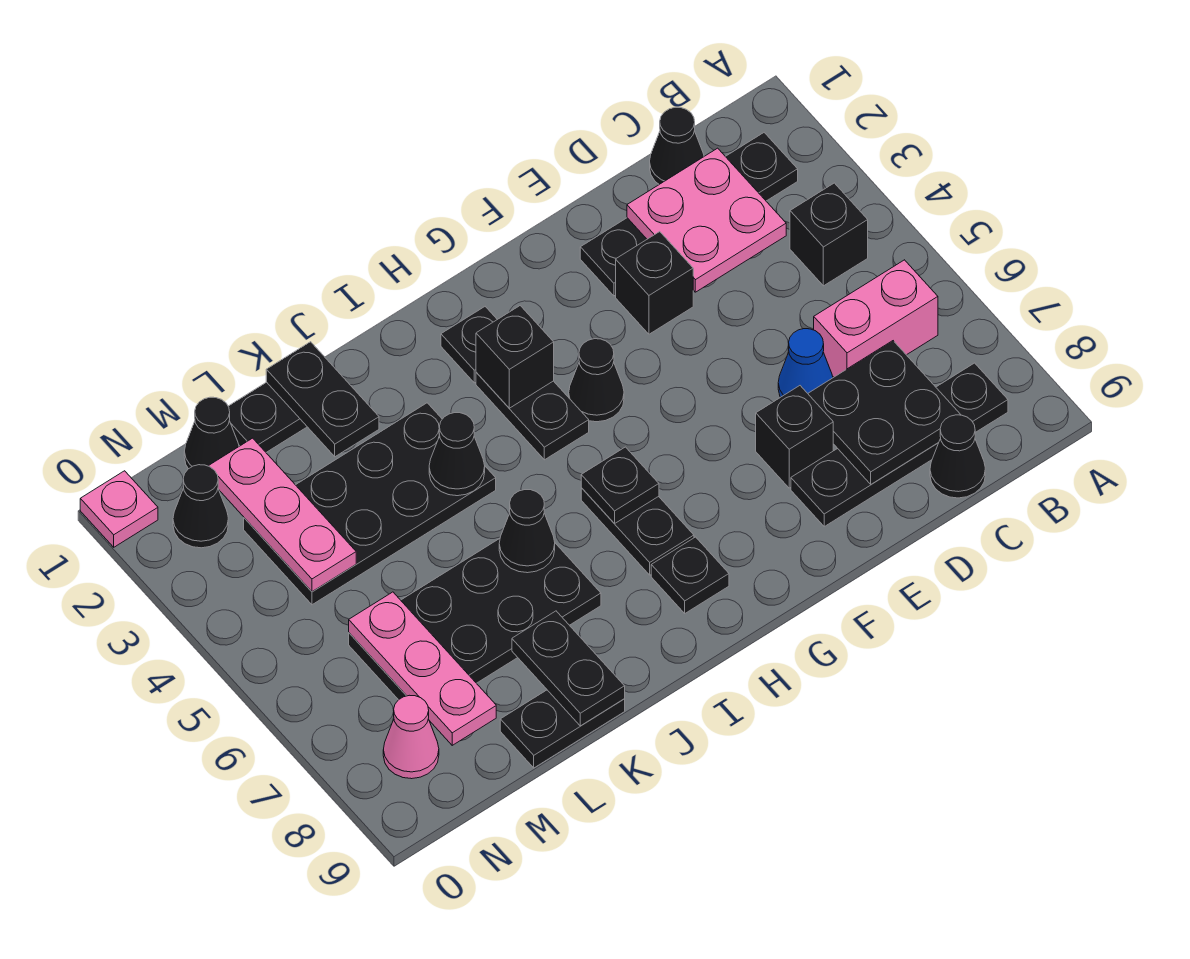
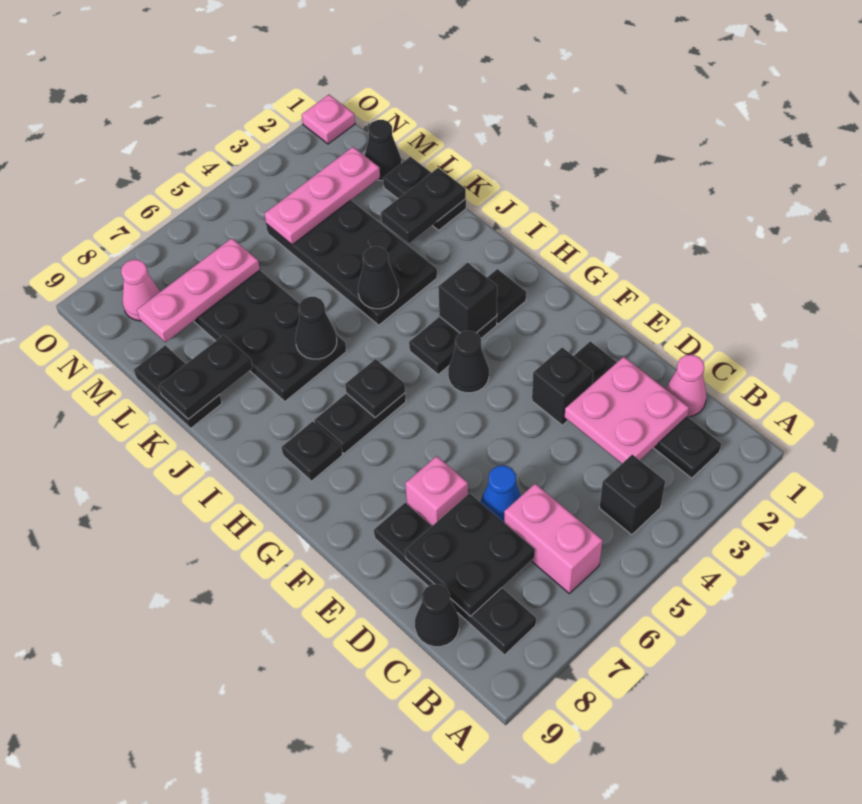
black 1x1 cone [650,107,704,184] -> pink 1x1 cone [666,355,707,417]
black 1x1 brick [756,386,833,488] -> pink 1x1 brick [405,456,468,526]
black 1x1 cone [173,465,228,548] -> none

